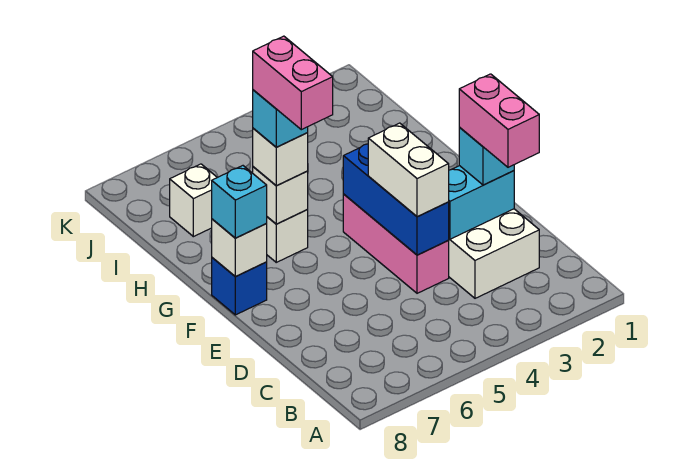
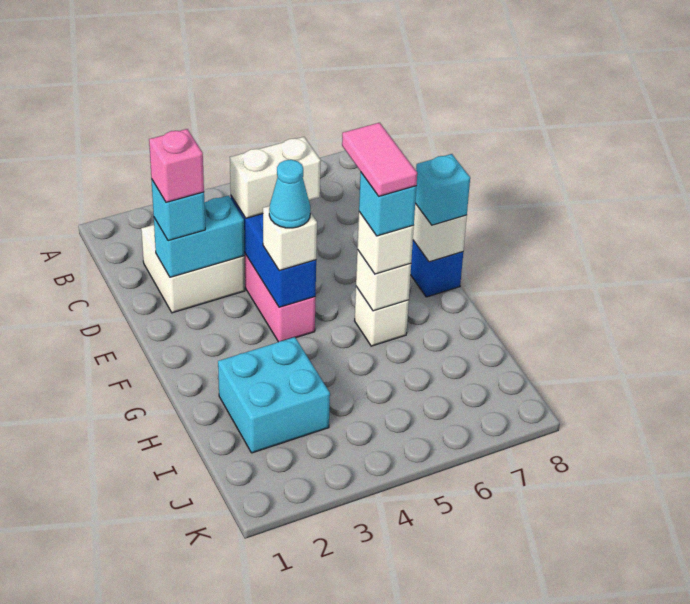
pink 1x2 brick [459,74,539,167] -> pink 1x1 brick [149,129,204,202]
white 1x2 brick [368,123,449,217] -> white 1x2 brick turned to [230,137,321,218]
none -> cyan 1x1 cone [269,160,310,228]
pink 1x2 brick [253,36,333,130] -> pink 1x2 tile [342,123,417,196]
none -> cyan 2x2 brick [218,337,330,453]
white 1x1 brick [170,164,217,237] -> white 1x1 brick moved to [263,206,317,271]

